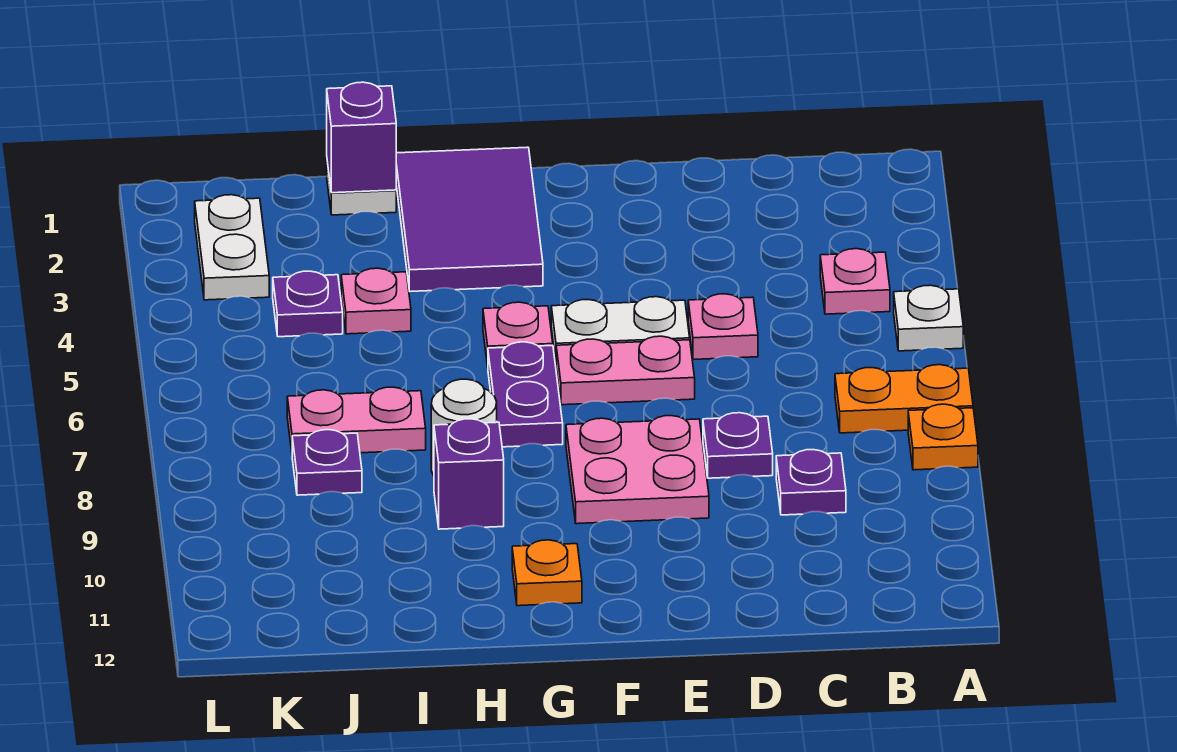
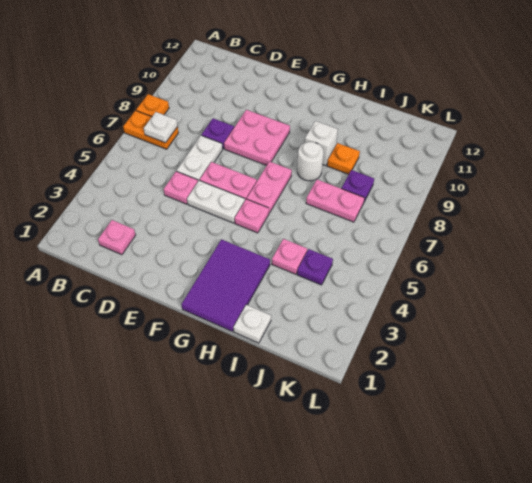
white 1x1 plate [894,285,963,351] -> white 1x1 plate moved to [144,112,178,143]
pink 1x1 plate [820,249,890,314] -> pink 1x1 plate moved to [98,220,136,255]
purple 1x1 plate [776,450,846,515] -> none
purple 1x2 plate [488,342,563,447] -> pink 1x2 plate [247,162,292,213]
orange 1x1 plate [512,540,582,606] -> orange 1x1 plate moved to [327,143,360,174]
purple 1x1 brick [434,419,504,529] -> white 1x1 brick [305,121,338,166]
purple 1x1 brick [327,82,396,193] -> none
white 1x2 plate [195,195,269,300] -> white 1x2 plate moved to [177,135,223,181]

